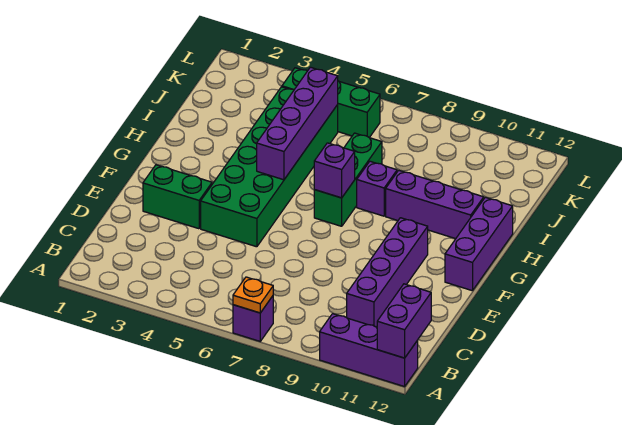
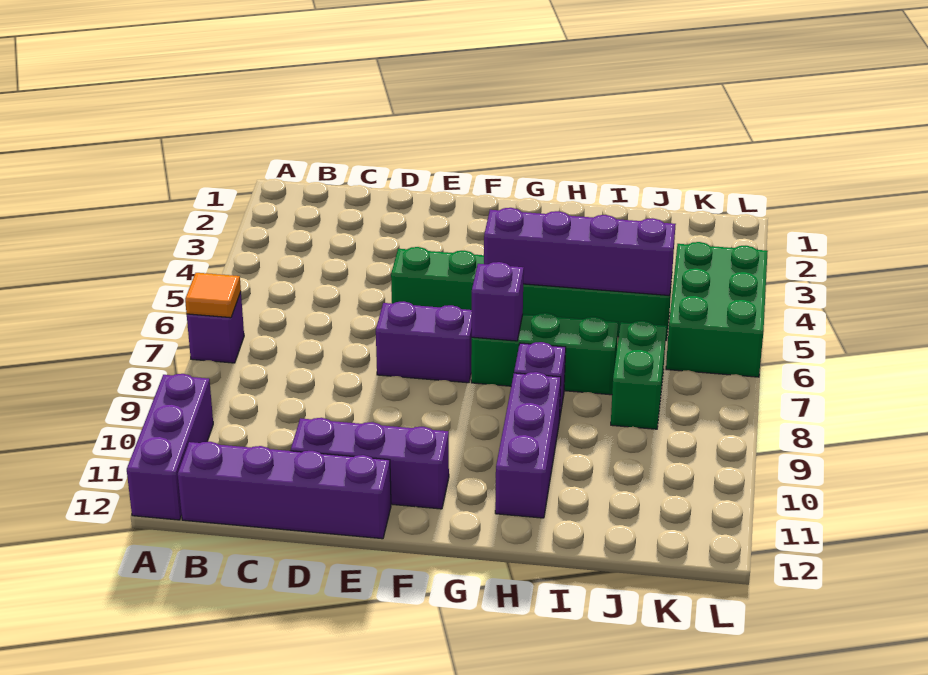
orange 1x1 plate [233,277,273,313] -> orange 1x1 tile [185,273,241,318]
purple 1x2 brick [377,284,431,358] -> purple 1x2 brick moved to [376,301,472,383]
purple 1x4 brick [347,218,428,327] -> purple 1x4 brick moved to [178,442,391,539]
green 1x2 brick [143,165,212,229] -> green 1x2 brick moved to [611,321,666,429]
green 2x6 brick [201,87,338,247] -> green 1x6 brick [391,247,672,340]
purple 1x3 brick [445,197,513,291] -> purple 1x3 brick moved to [291,418,449,509]
green 1x3 brick [282,68,380,138] -> green 2x3 brick [666,242,768,377]

